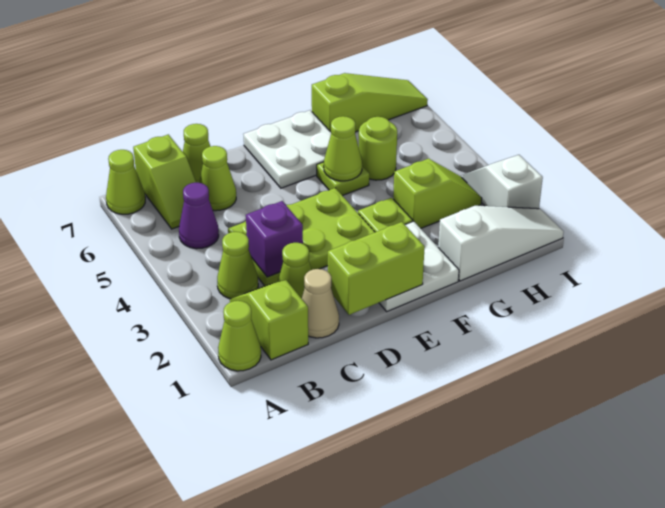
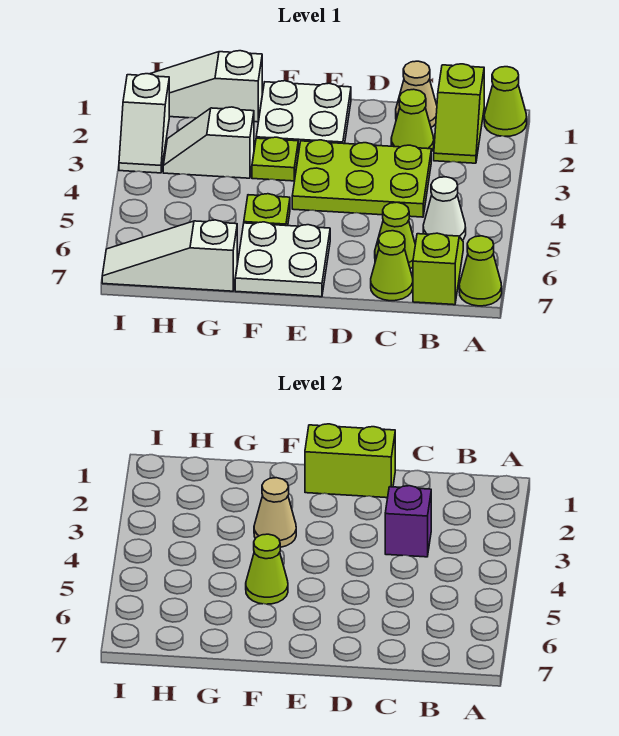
lime 1x1 cone [217,232,258,299] -> none
purple 1x1 cone [179,183,219,249] -> white 1x1 cone [423,177,466,240]
none -> tan 1x1 cone [254,478,296,547]
lime 1x2 slope [393,159,482,228] -> white 1x2 slope [163,107,254,178]
lime 1x1 round brick [359,117,397,180] -> none
lime 1x3 slope [312,73,428,132] -> white 1x3 slope [102,220,237,291]

